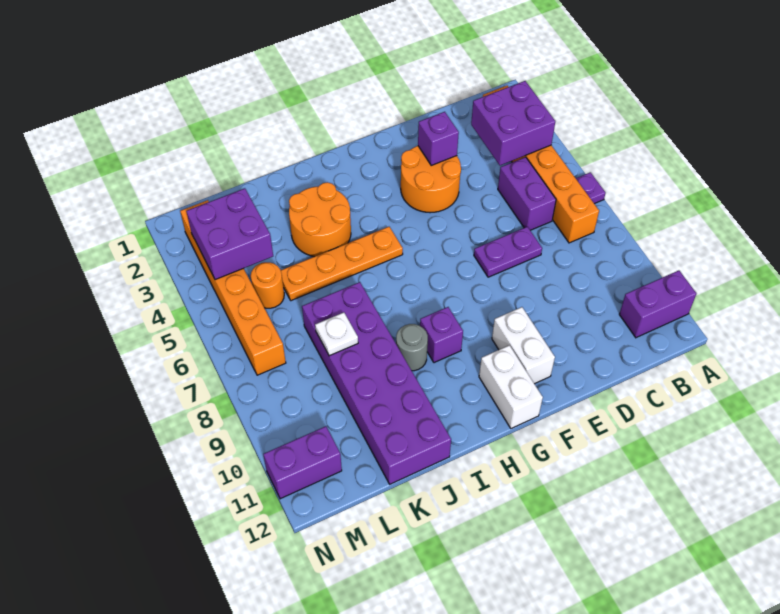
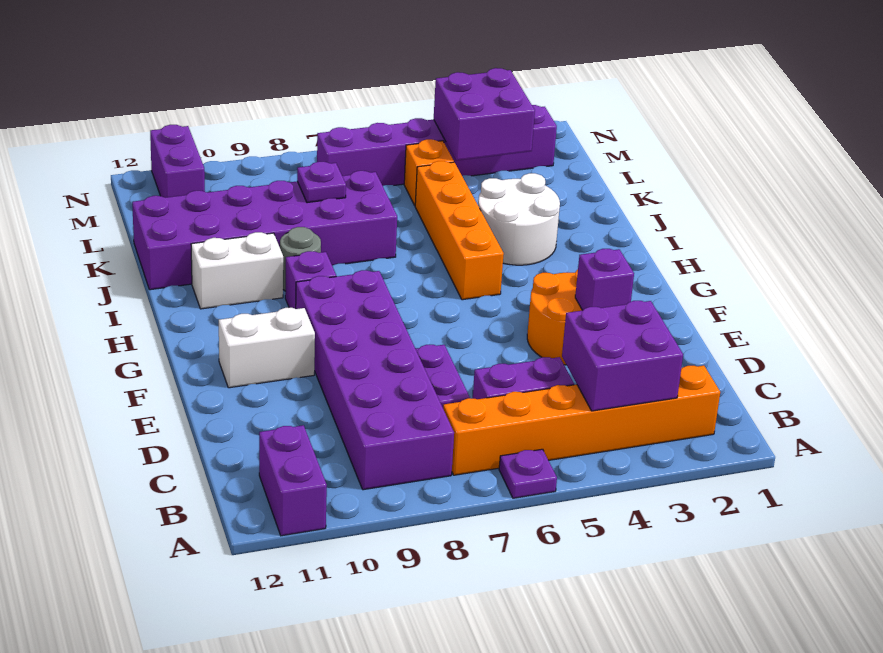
none -> purple 2x6 brick [295,270,454,490]
white 1x2 brick [479,345,543,428] -> white 1x2 brick moved to [191,232,283,309]
orange 1x4 plate [281,227,403,301] -> orange 1x4 brick [415,161,504,300]
orange 2x2 round brick [289,182,351,257] -> white 2x2 round brick [478,173,560,265]
white 1x1 plate [315,312,358,356] -> purple 1x1 plate [297,162,346,203]
orange 1x1 round brick [251,262,284,308] -> orange 1x1 brick [404,139,454,205]
orange 1x6 brick [180,200,286,375] -> purple 1x6 brick [317,105,557,186]

